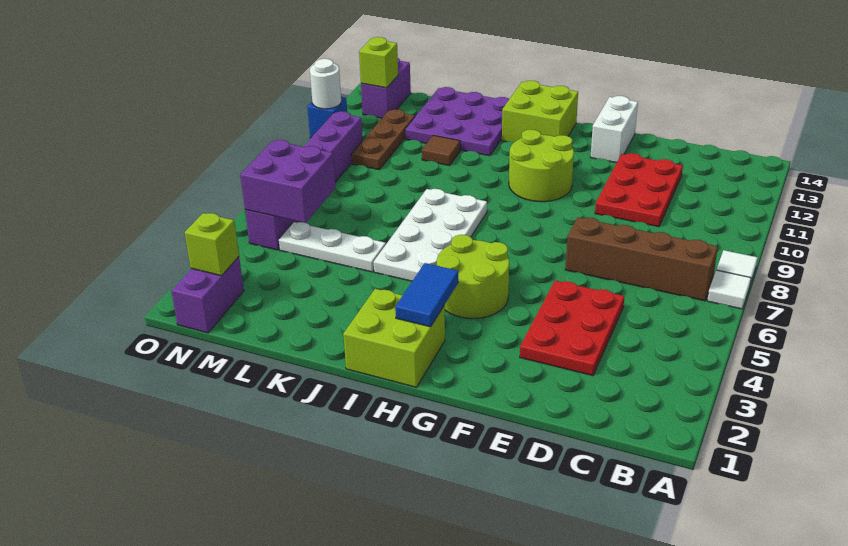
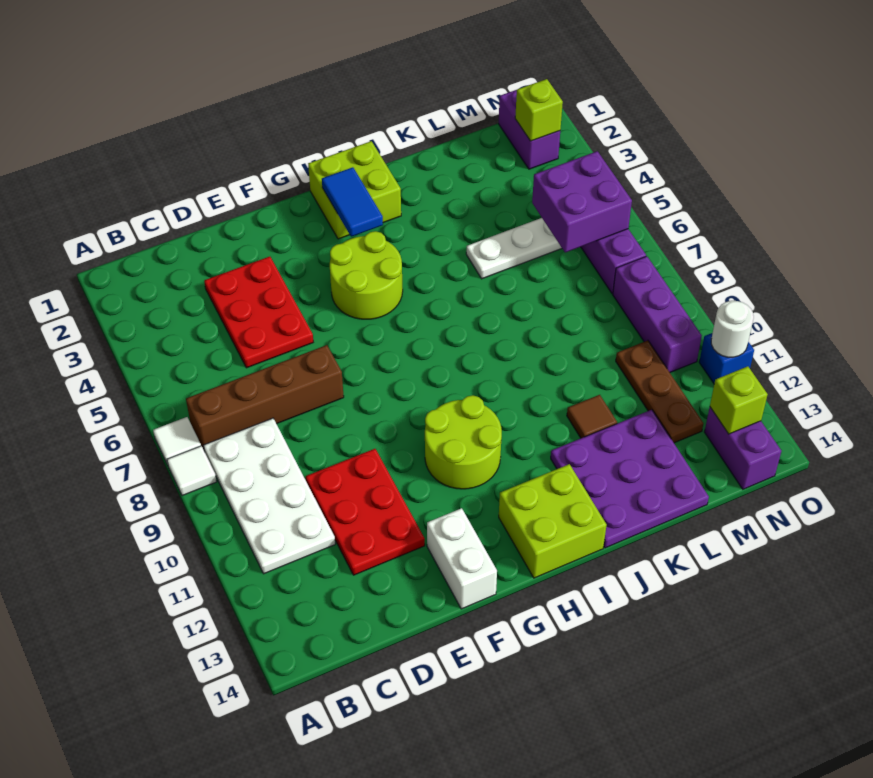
white 2x4 plate [374,189,487,281] -> white 2x4 plate moved to [203,418,335,574]

